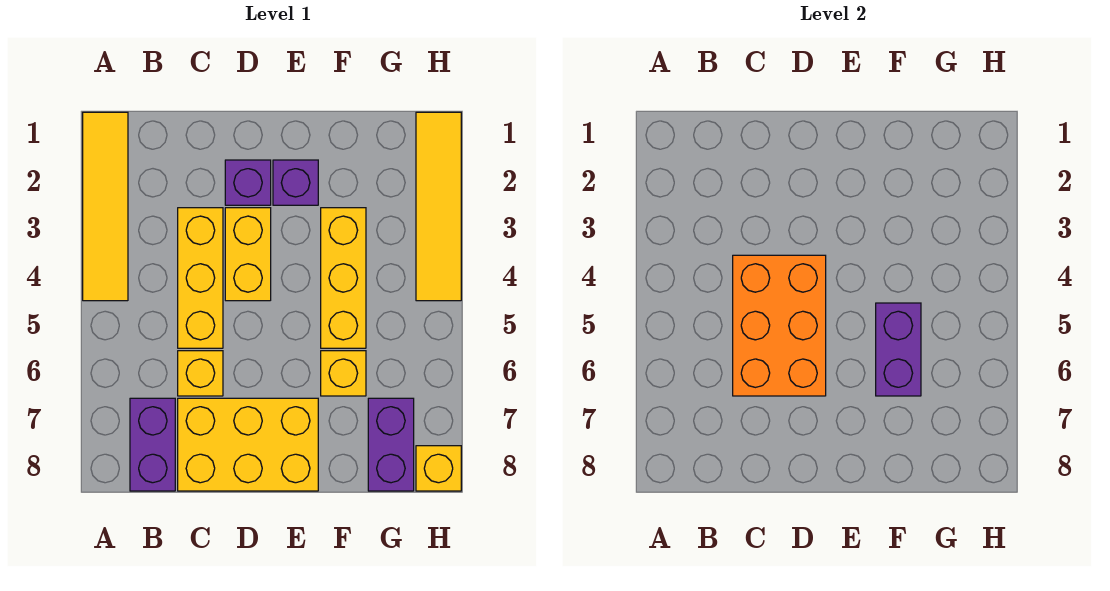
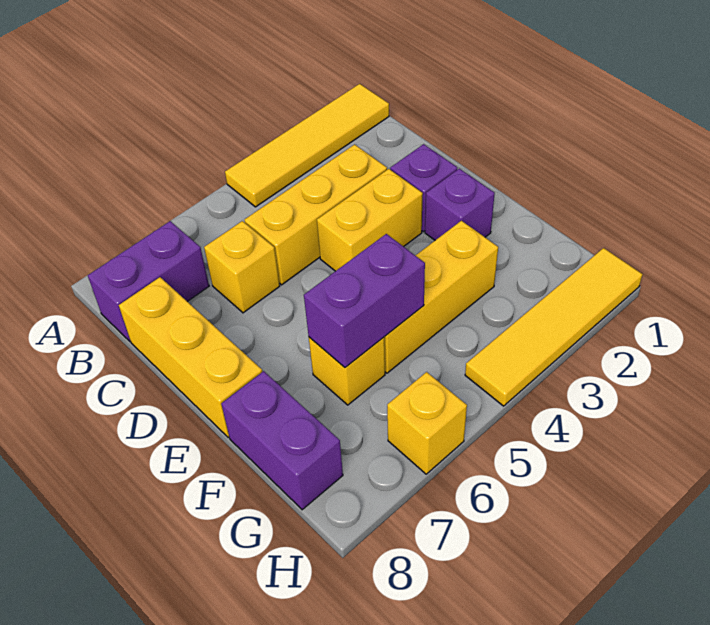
orange 2x3 brick [733,255,826,396] -> none
yellow 2x3 brick [178,398,318,491] -> yellow 1x3 brick [119,277,262,438]
purple 1x2 brick [368,398,414,491] -> purple 1x2 brick turned to [221,371,343,510]
yellow 1x1 brick [416,446,461,491] -> yellow 1x1 brick moved to [387,372,467,474]

